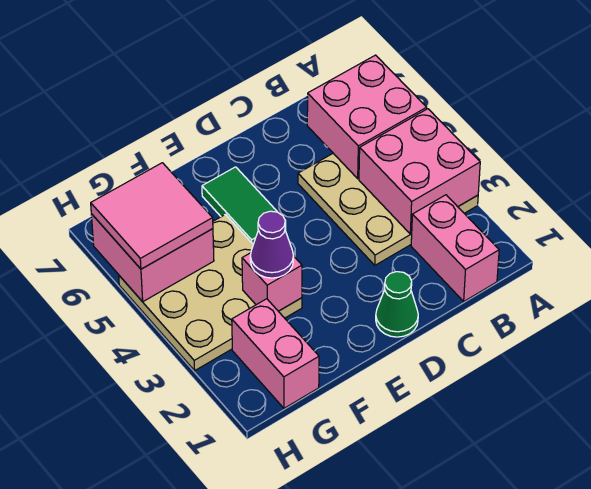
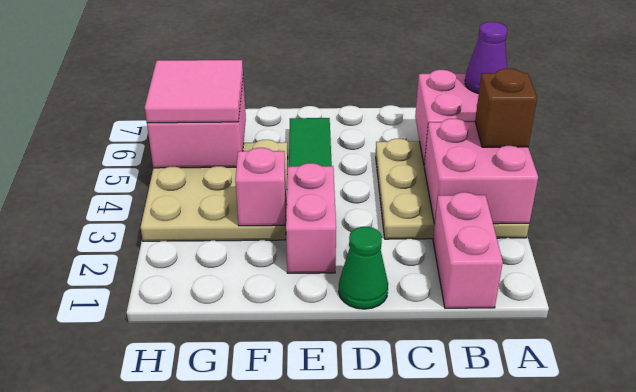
none -> brown 1x1 brick [475,69,537,147]
purple 1x1 cone [250,211,293,278] -> purple 1x1 cone moved to [465,22,507,93]
pink 1x2 brick [232,299,319,408] -> pink 1x2 brick moved to [286,163,336,273]

